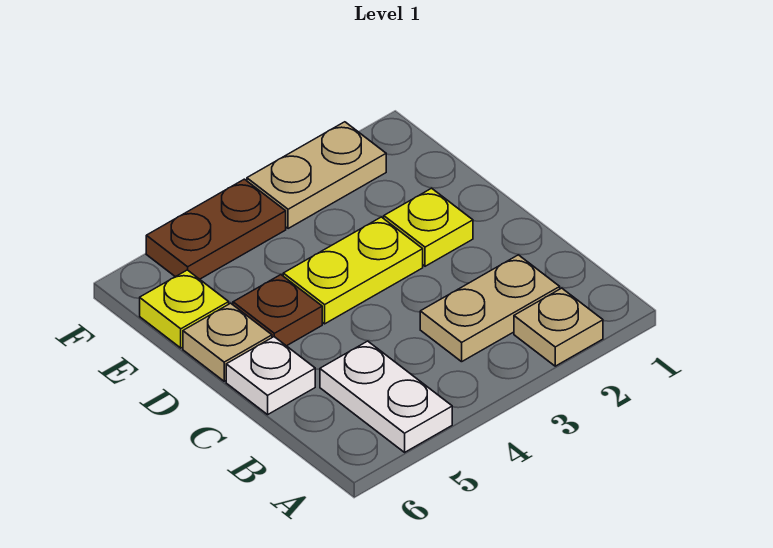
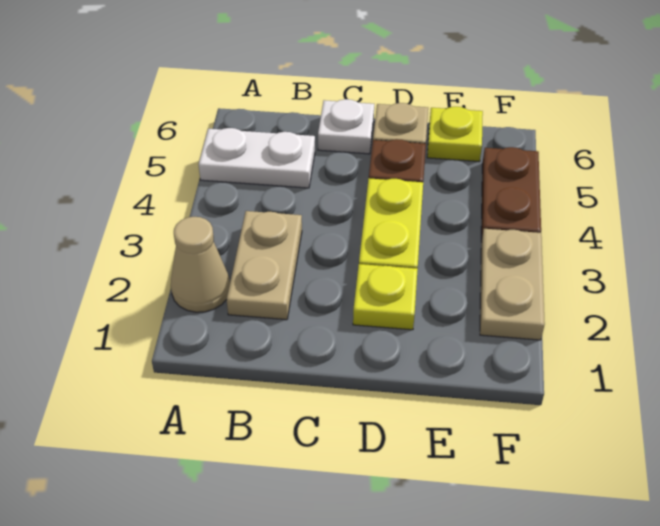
tan 1x1 plate [514,288,603,366] -> tan 1x1 cone [171,217,230,312]

